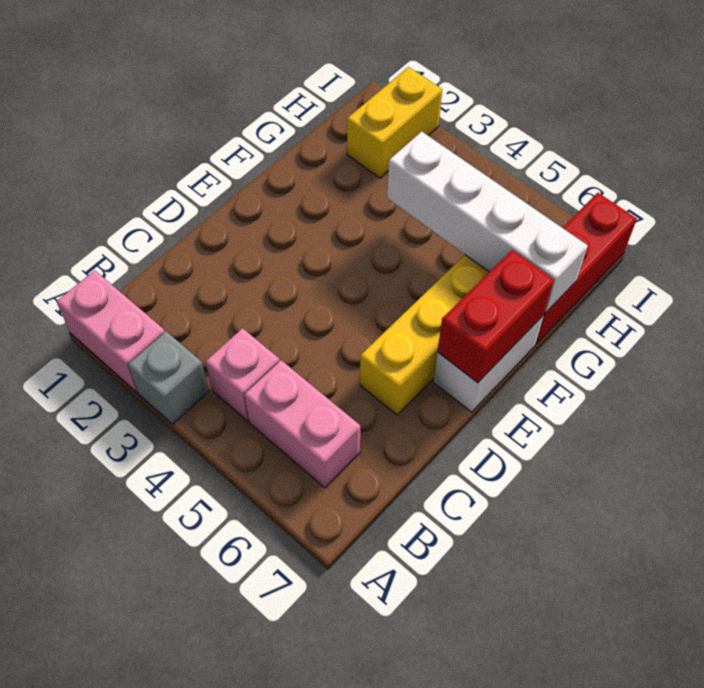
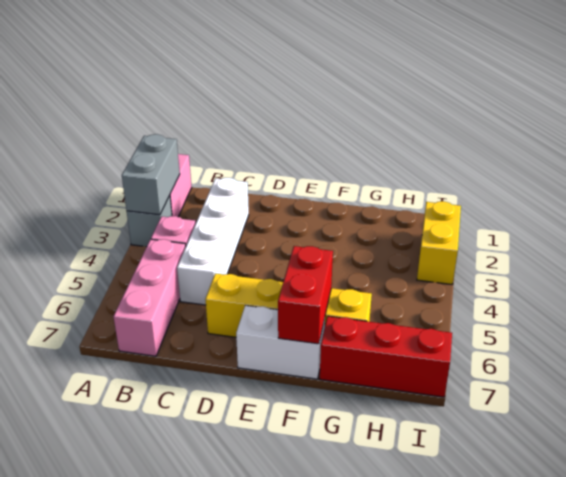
none -> grey 1x2 brick [122,134,180,215]
pink 1x2 brick [244,360,360,488] -> pink 1x3 brick [113,239,186,356]
red 1x2 brick [438,250,554,383] -> red 1x2 brick turned to [278,246,333,344]
white 1x4 brick [387,131,588,313] -> white 1x4 brick moved to [177,178,249,305]
yellow 1x2 brick [347,67,442,178] -> yellow 1x2 brick turned to [417,201,461,284]

